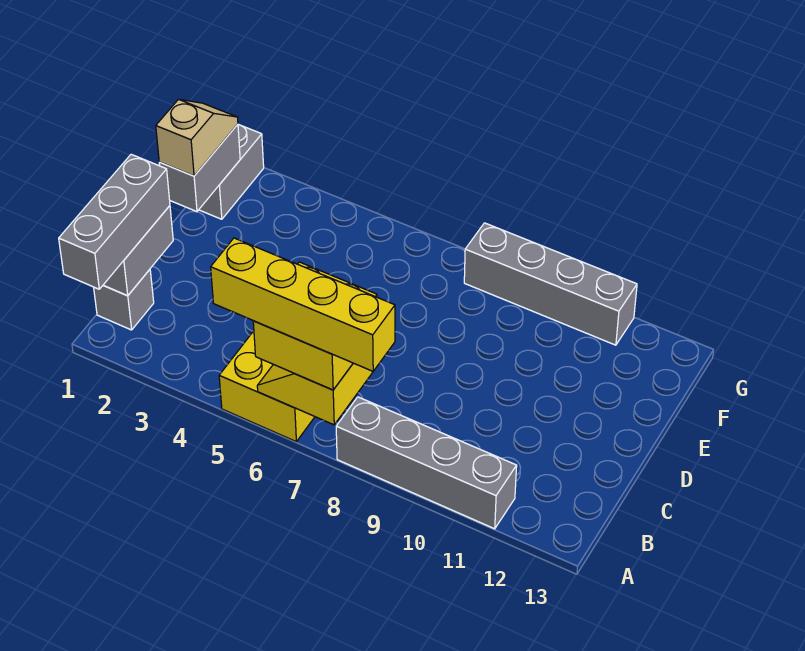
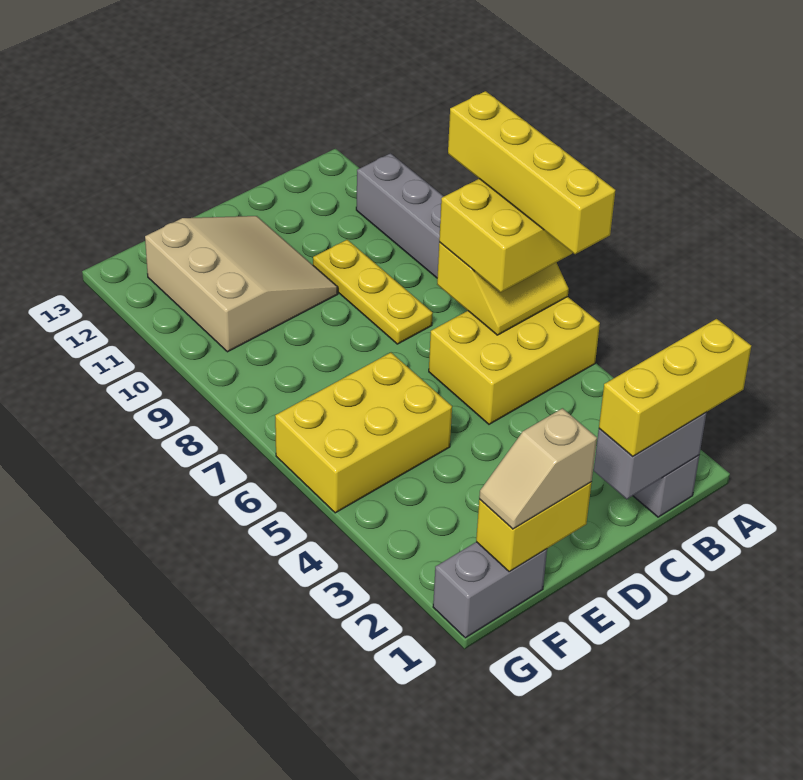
grey 1x3 brick [59,154,170,289] -> yellow 1x3 brick [599,319,751,457]
none -> yellow 1x3 plate [313,240,433,344]
none -> tan 3x3 slope [145,216,338,352]
grey 1x2 brick [159,124,240,212] -> yellow 1x2 brick [476,482,592,572]
none -> yellow 2x3 brick [275,353,452,513]
grey 1x4 brick [464,223,637,345] -> none

